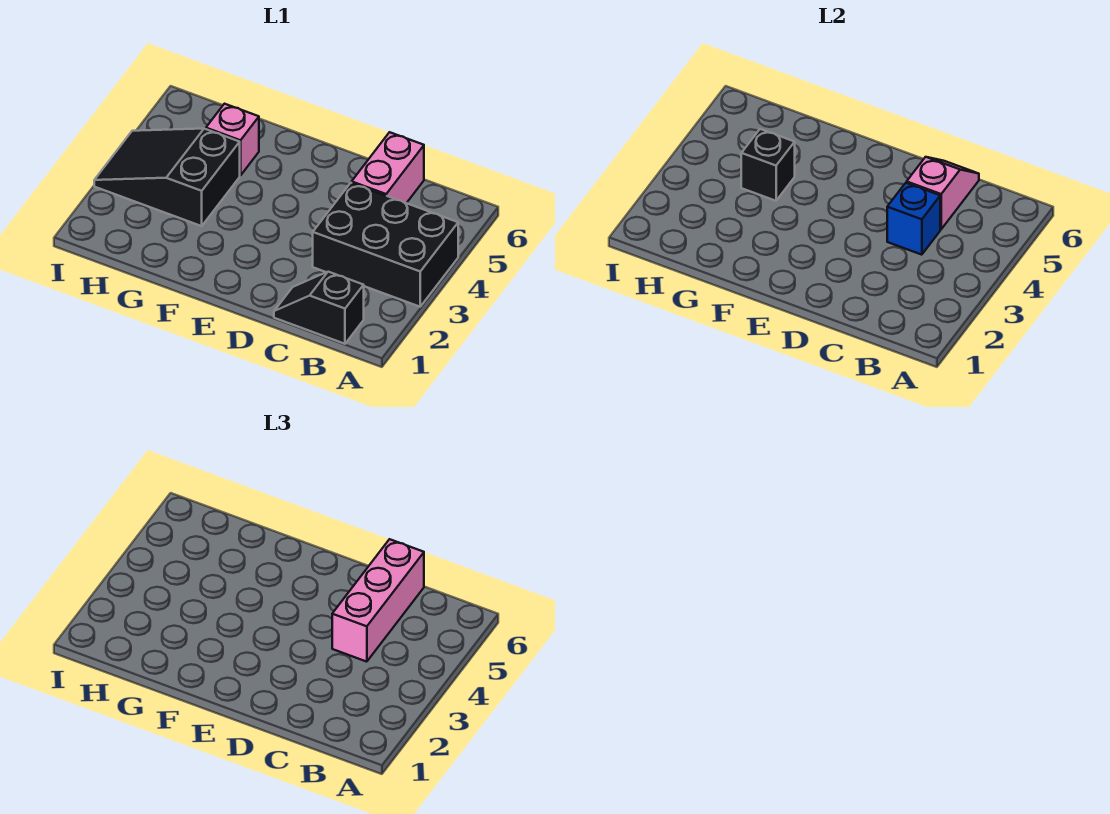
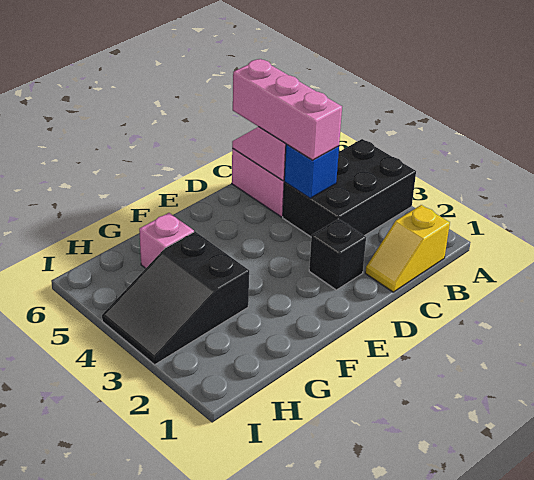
black 1x2 slope [274,272,364,344] -> yellow 1x2 slope [365,205,450,292]
black 1x1 brick [741,129,795,201] -> black 1x1 brick moved to [309,219,366,290]

